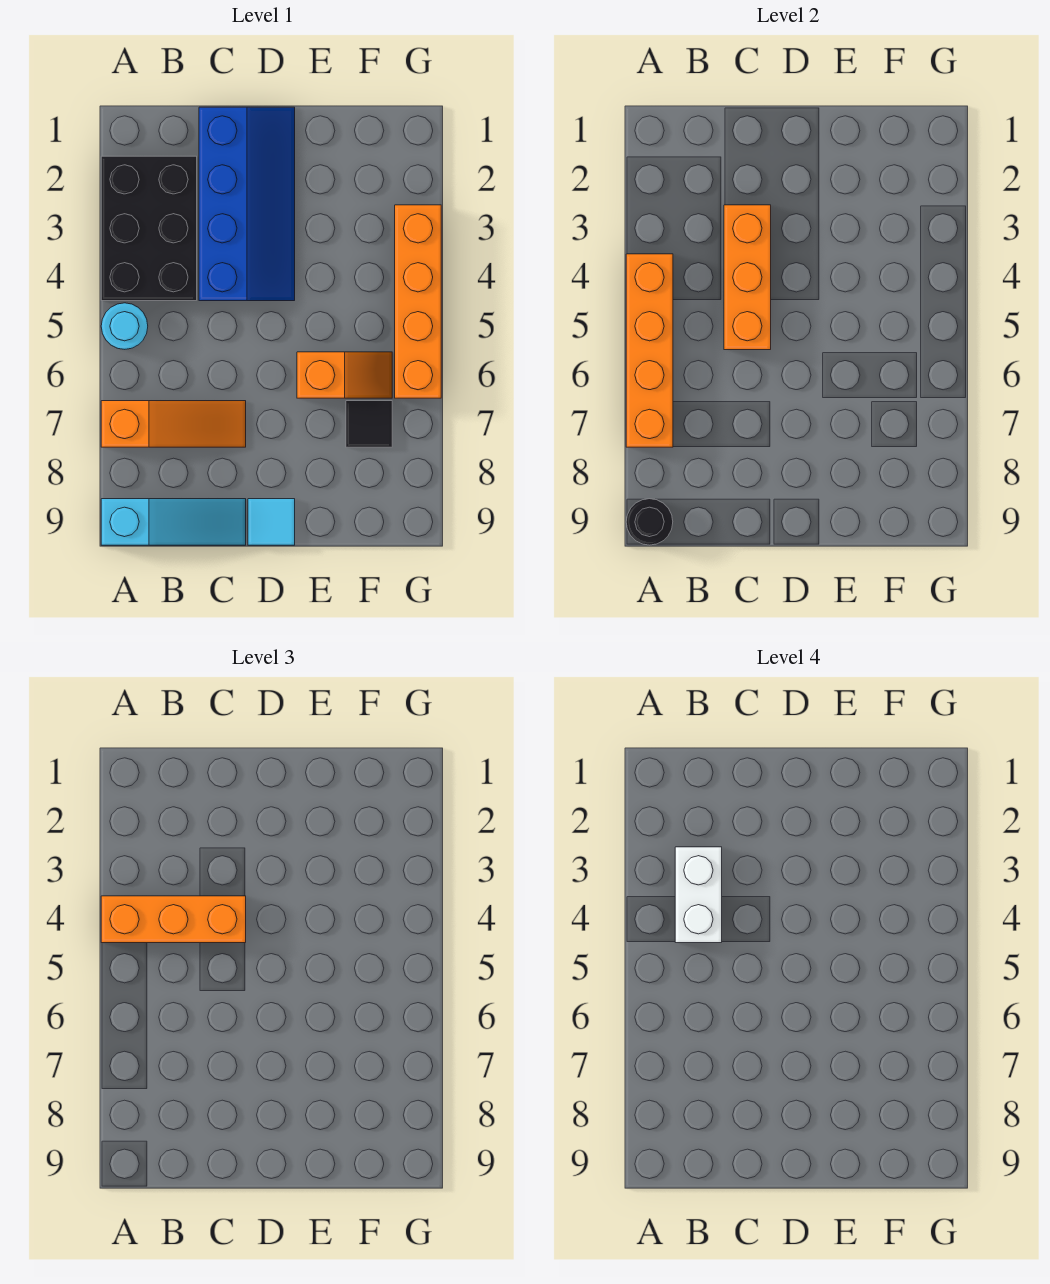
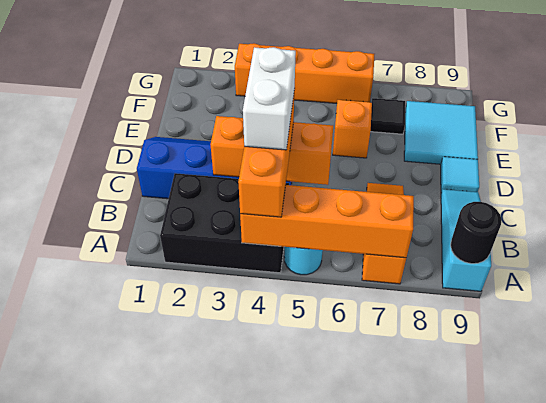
white 1x2 brick [675,847,722,943] -> white 1x2 brick turned to [243,47,296,150]
none -> cyan 2x2 tile [404,101,478,164]

